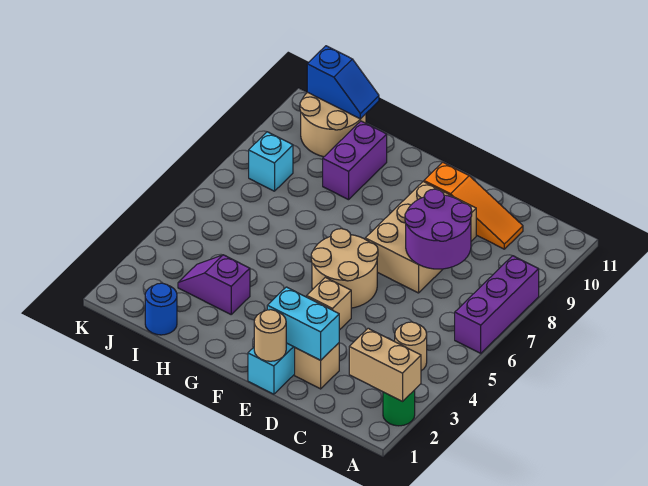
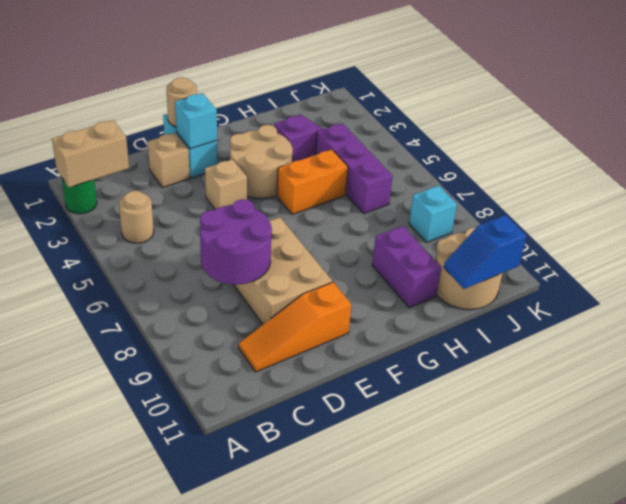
purple 1x3 brick [455,256,539,353] -> purple 1x3 brick moved to [316,123,393,213]
cyan 1x2 brick [267,287,339,360] -> cyan 1x1 brick [175,93,217,149]
tan 2x2 round brick [311,229,378,308] -> tan 2x2 round brick moved to [230,125,293,198]
none -> orange 1x2 brick [277,150,348,215]
blue 1x1 round brick [145,283,177,335] -> none

